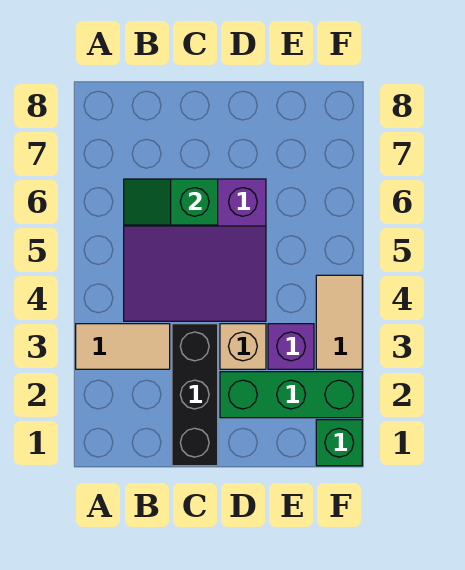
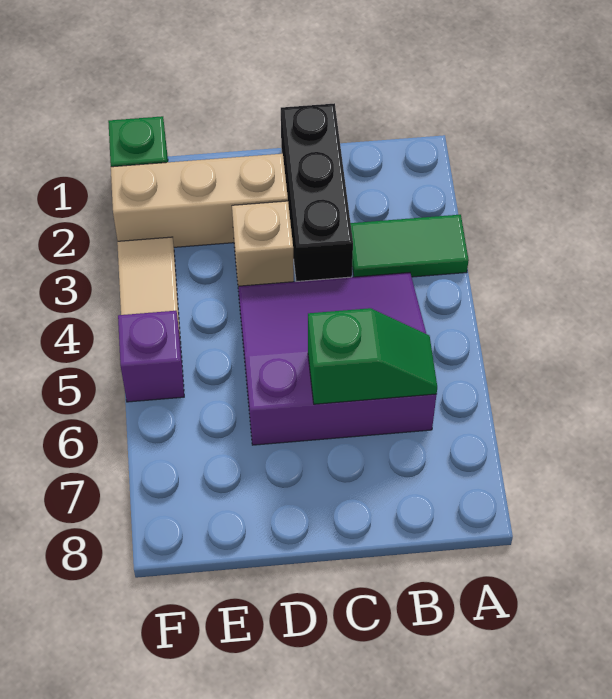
tan 1x2 tile [76,324,170,369] -> green 1x2 tile [351,215,469,277]
green 1x3 brick [220,372,362,418] -> tan 1x3 brick [111,154,288,247]
purple 1x1 brick [268,324,314,369] -> purple 1x1 brick moved to [118,311,184,402]

